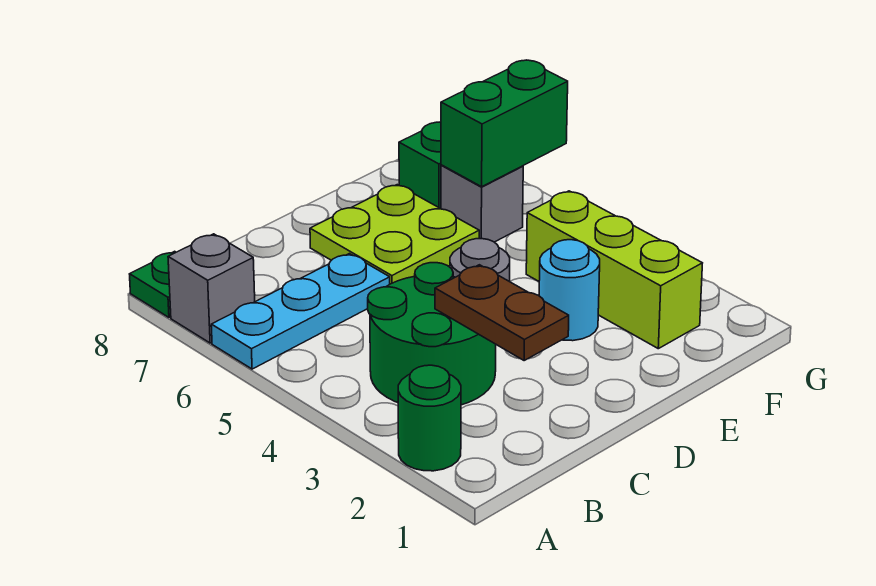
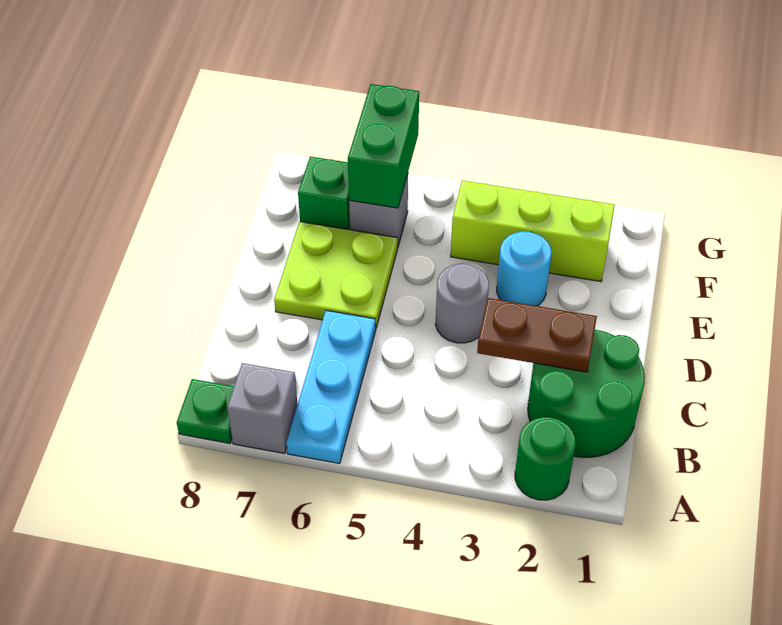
green 2x2 round brick [368,263,496,405] -> green 2x2 round brick moved to [528,330,645,458]

